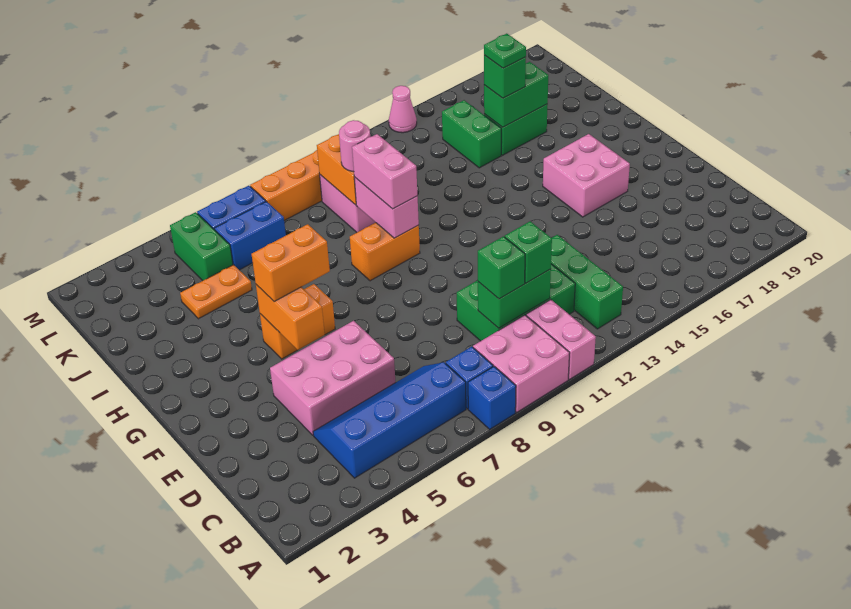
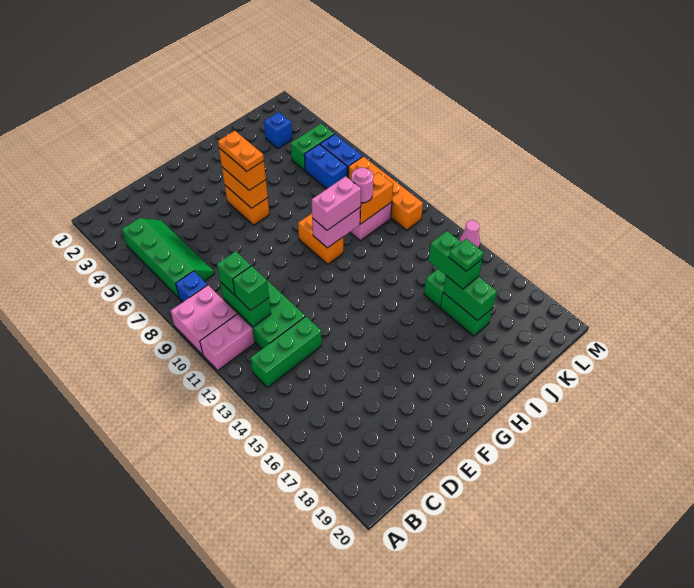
blue 1x1 brick [468,367,516,429] -> blue 1x1 brick moved to [264,112,292,148]
blue 2x4 slope [313,362,466,478] -> green 2x4 slope [122,218,215,298]
pink 2x3 brick [270,321,396,435] -> none
orange 1x2 brick [256,285,325,350] -> orange 1x2 brick turned to [222,167,268,208]
pink 2x2 brick [543,134,630,217] -> none
orange 1x2 plate [180,265,252,319] -> orange 1x2 plate moved to [218,131,264,171]
green 1x1 brick [484,55,526,98] -> green 1x2 brick [428,231,483,289]

